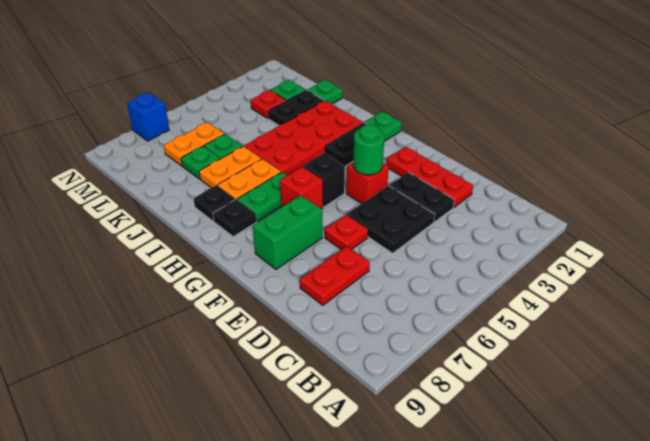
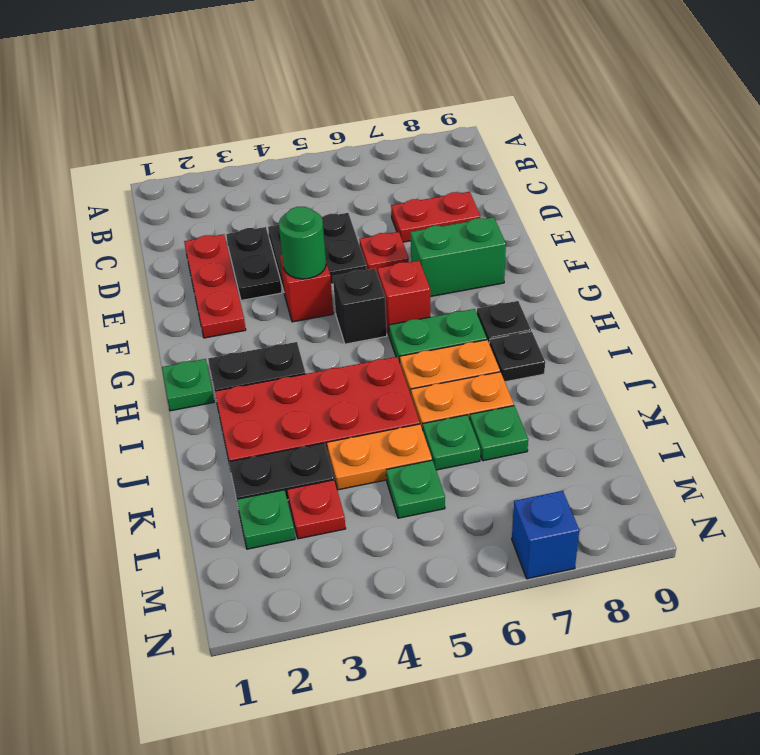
green 1x1 plate [307,80,343,104] -> green 1x1 plate moved to [386,460,445,518]
orange 1x2 plate [164,122,224,166] -> orange 1x2 plate moved to [327,424,432,490]

